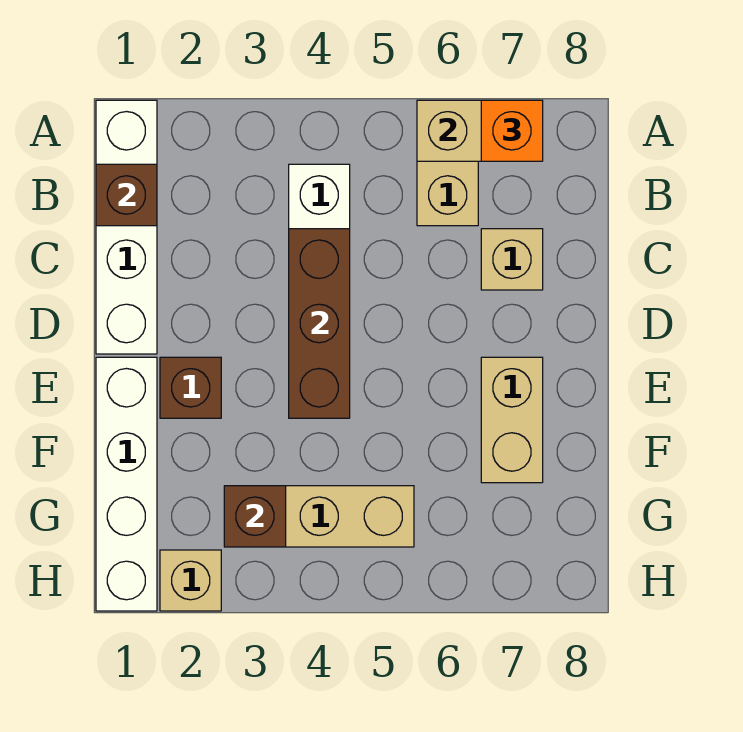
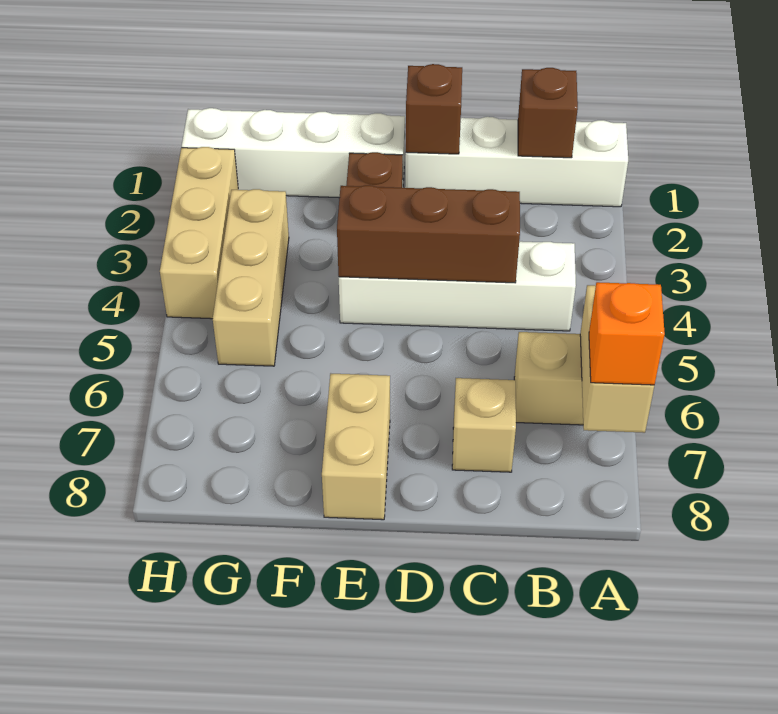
tan 1x2 brick [481,357,543,483] -> tan 1x2 brick turned to [322,374,390,520]
brown 1x1 brick [224,486,286,547] -> brown 1x1 brick moved to [406,64,462,154]
tan 1x1 brick [160,550,221,611] -> tan 1x3 brick [160,147,238,319]

